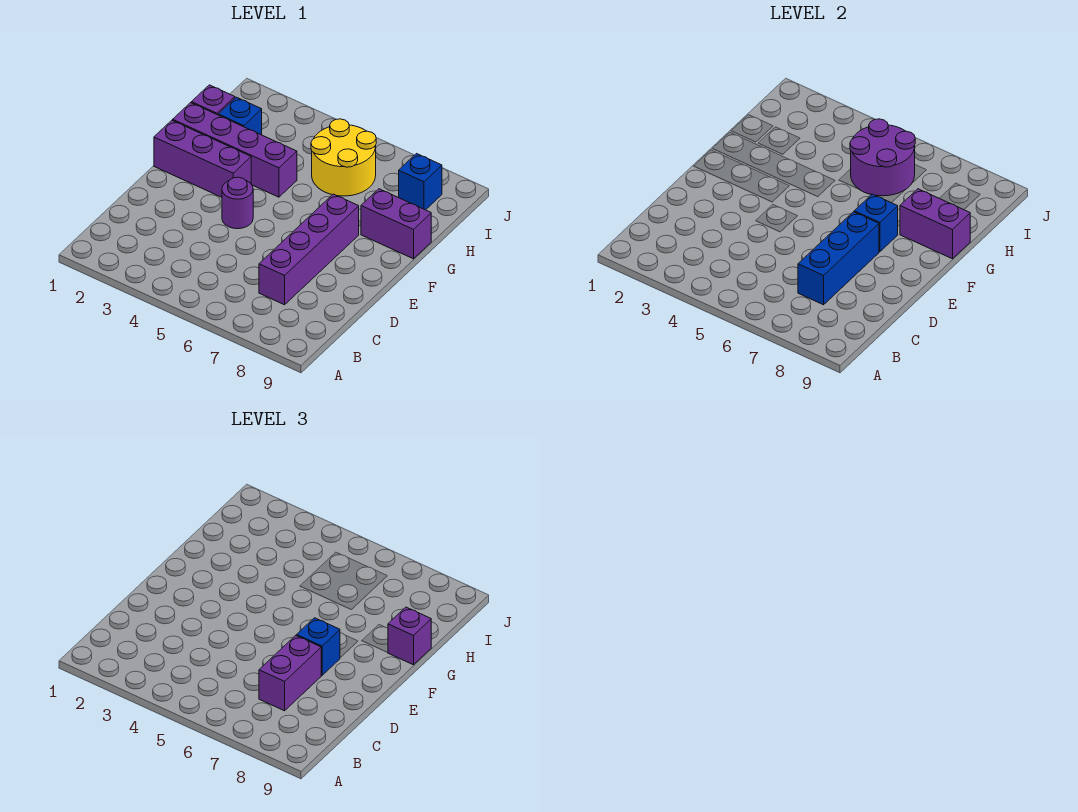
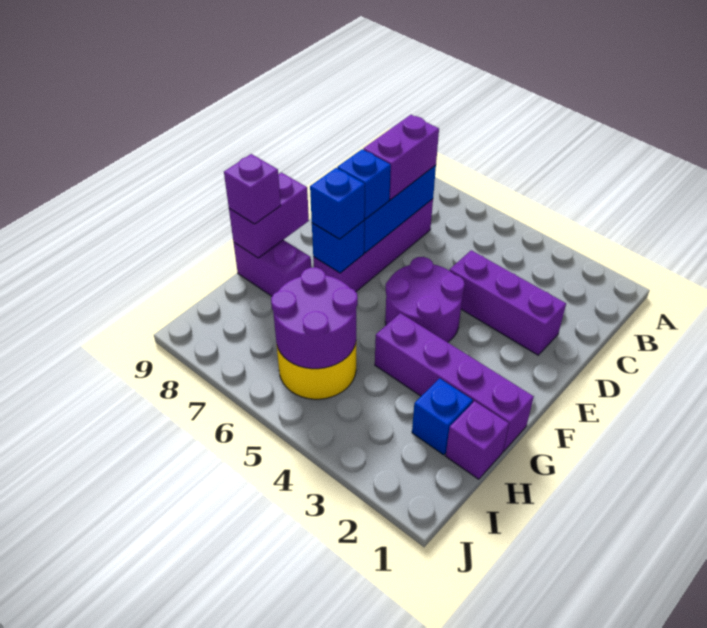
purple 1x1 round brick [222,177,253,229] -> purple 2x2 round brick [385,257,465,342]
purple 1x3 brick [154,120,251,197] -> purple 1x3 brick moved to [449,250,566,355]
purple 1x2 brick [900,189,970,259] -> purple 1x2 brick turned to [229,173,309,258]
blue 1x1 brick [399,154,442,210] -> blue 1x1 brick moved to [310,168,365,239]

